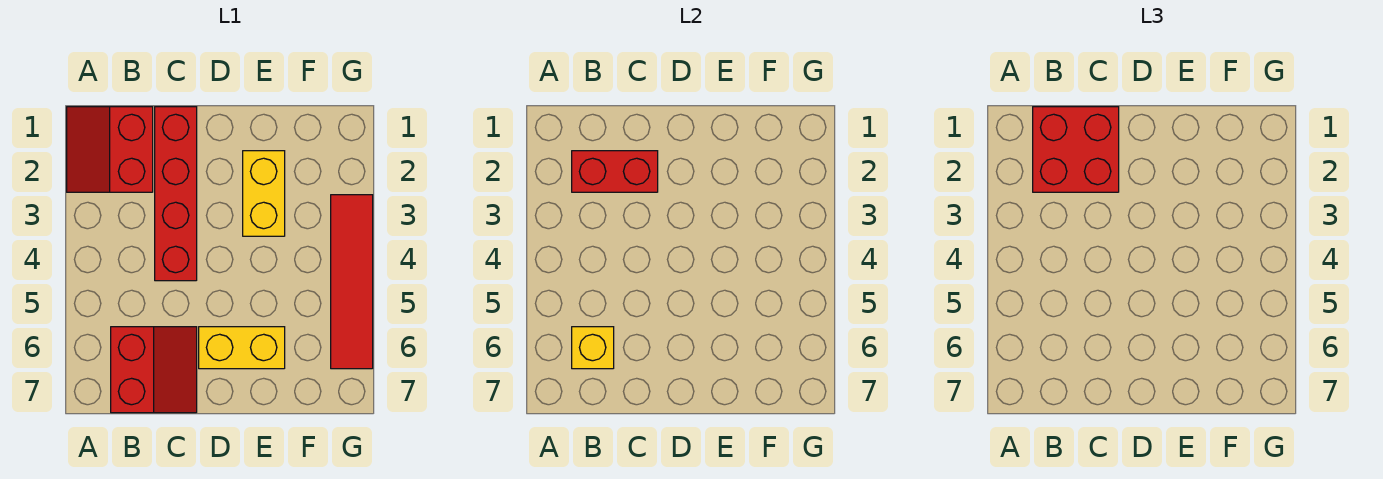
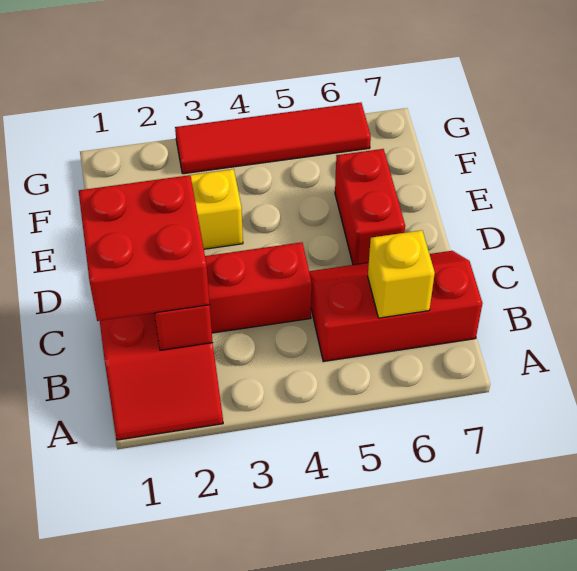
red 2x2 slope [111,327,197,413] -> red 2x3 slope [309,251,483,362]
yellow 1x2 brick [199,327,285,369] -> red 1x2 brick [335,149,405,265]

